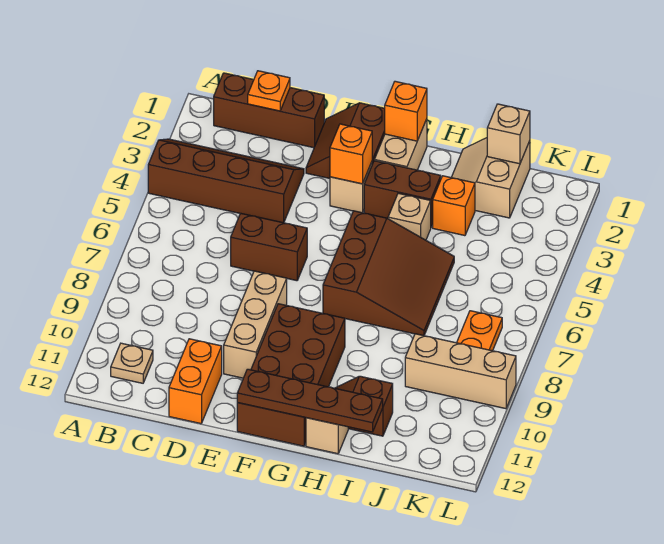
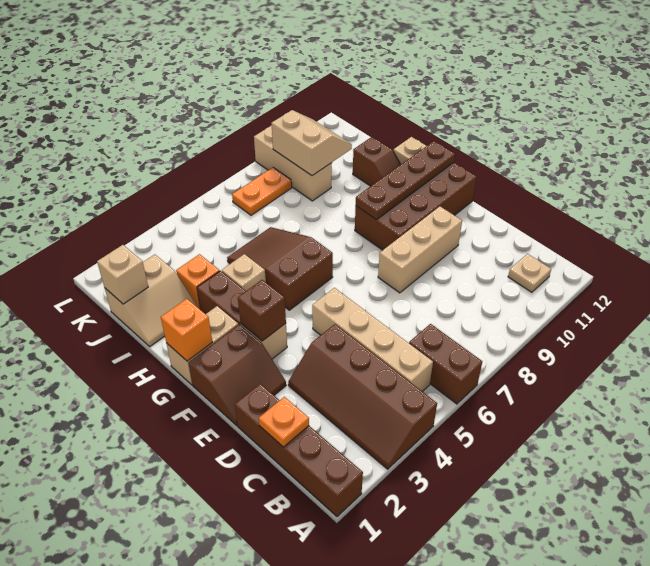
brown 1x3 brick [214,73,324,148] -> brown 1x4 brick [235,384,363,517]
none -> tan 1x4 brick [312,288,433,392]
brown 1x2 brick [231,213,307,281] -> brown 1x2 brick moved to [409,324,482,404]
orange 1x2 brick [169,339,222,424] -> none
orange 1x1 brick [330,124,372,184] -> brown 1x1 brick [238,280,286,341]
brown 1x4 plate [237,369,383,432] -> brown 1x4 plate turned to [356,141,455,220]
brown 3x3 slope [323,211,454,336] -> brown 2x3 slope [227,227,333,310]
none -> tan 2x2 slope [272,110,352,176]

